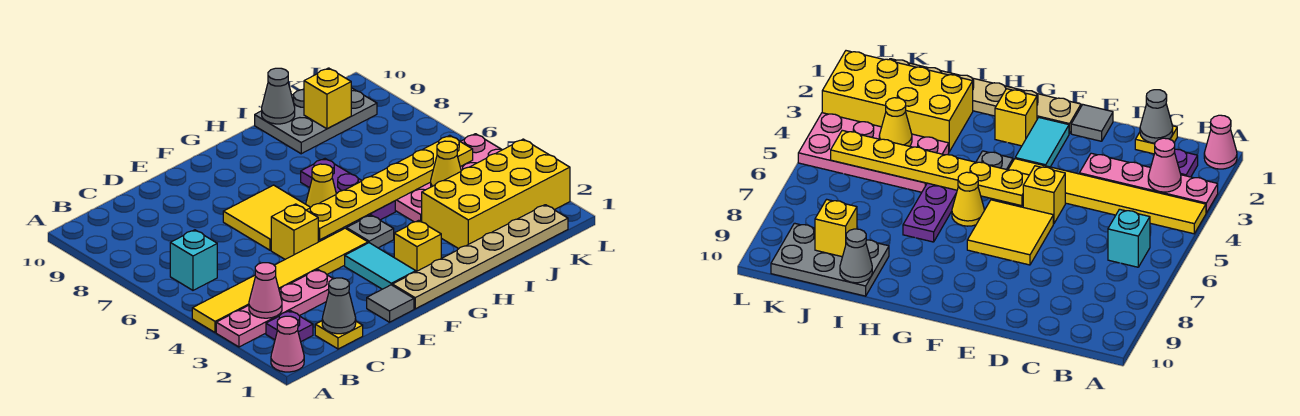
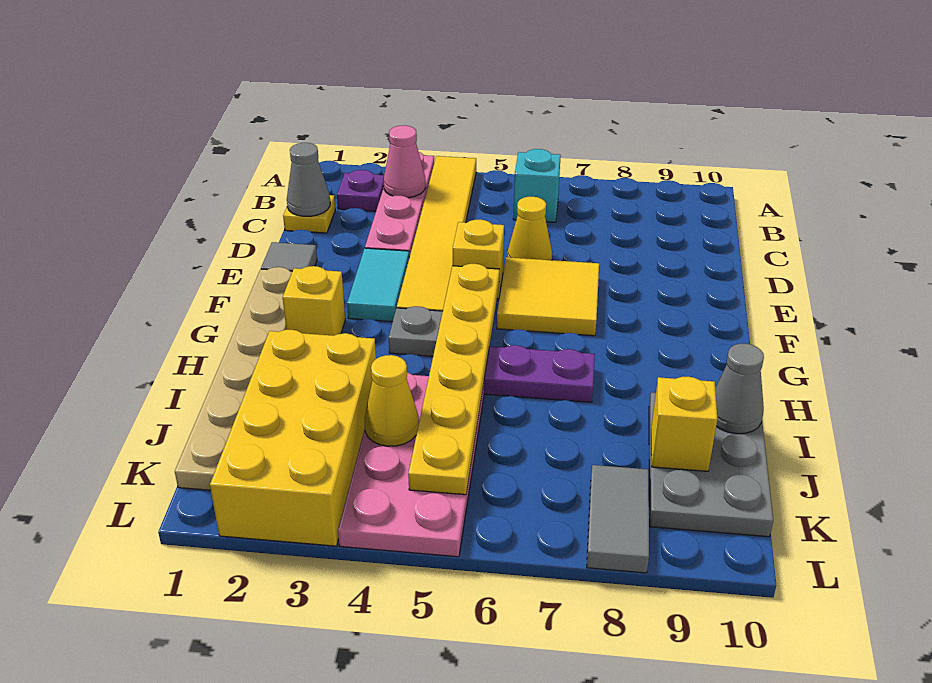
pink 1x1 cone [271,316,304,372] -> none
cyan 1x2 tile [345,243,416,289] -> cyan 1x2 tile turned to [347,248,409,322]
yellow 1x1 cone [306,164,336,207] -> yellow 1x1 cone moved to [508,197,552,260]
none -> grey 1x2 tile [587,465,649,573]

